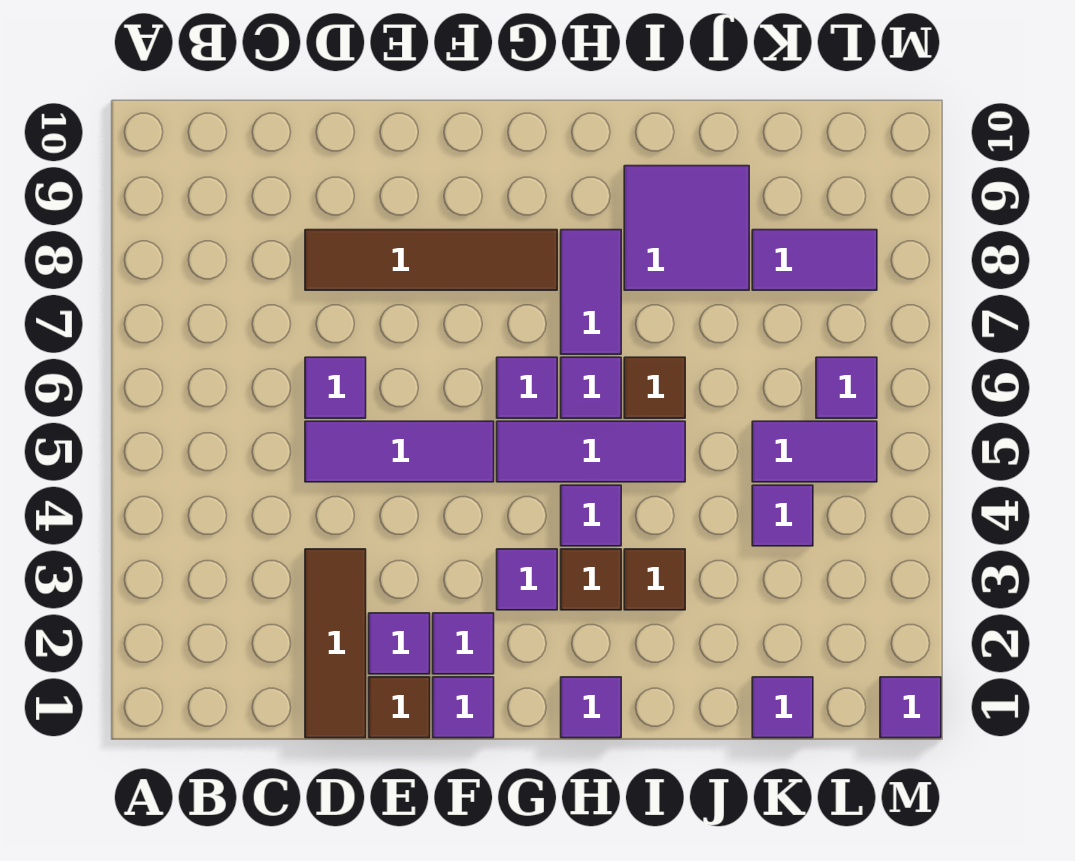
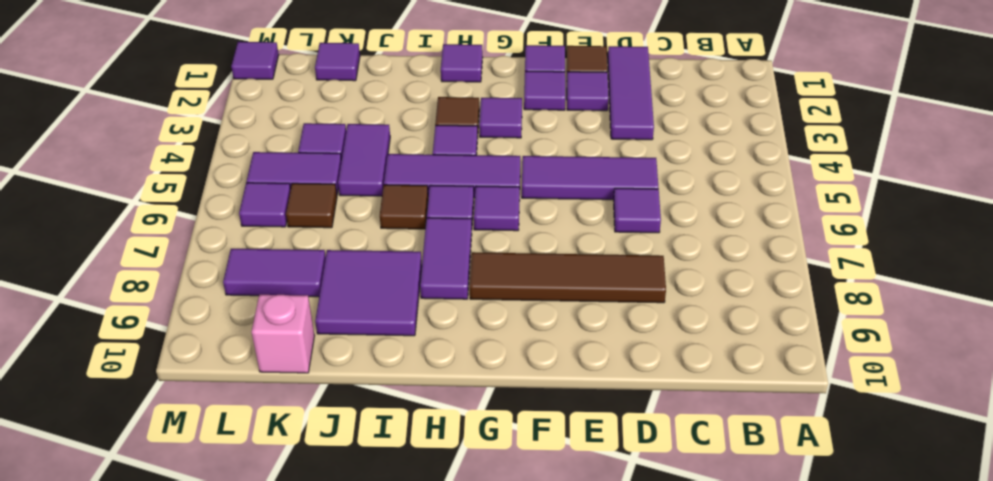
brown 1x3 tile [305,549,366,738] -> purple 1x3 tile [608,46,654,140]
brown 1x1 tile [624,549,685,610] -> brown 1x1 tile moved to [286,183,337,228]
none -> purple 1x2 tile [338,124,390,196]
none -> pink 1x1 brick [252,295,315,373]

